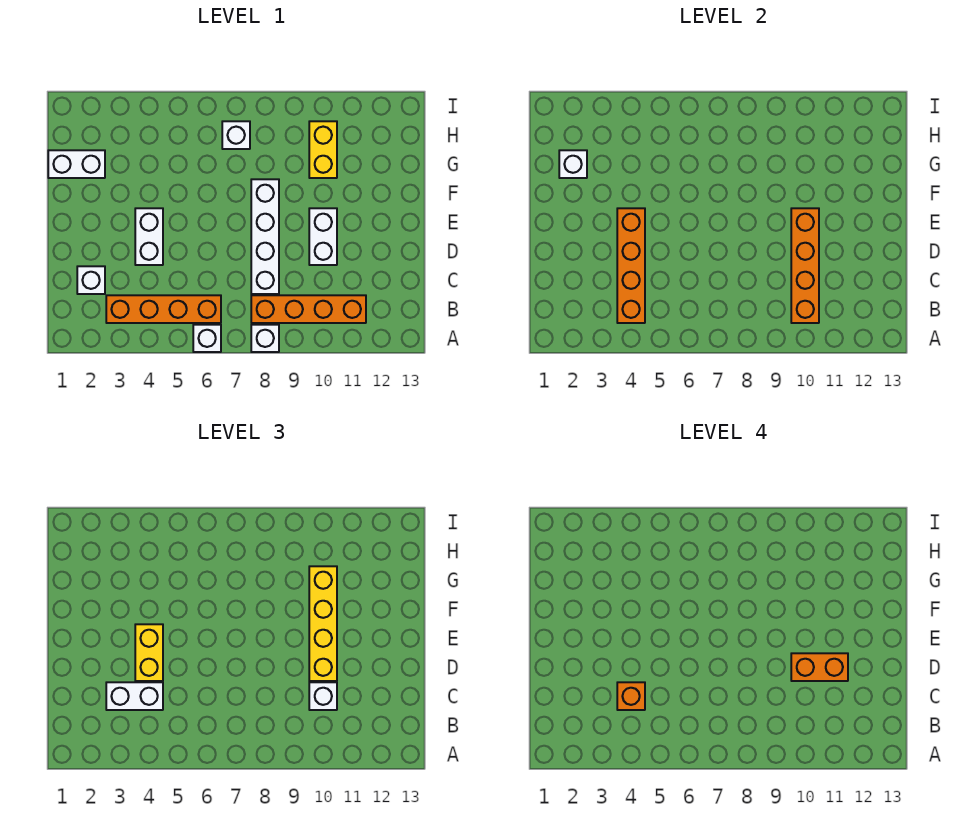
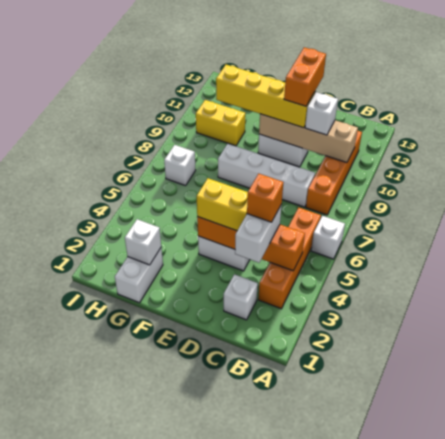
white 1x1 brick [251,325,279,352] -> none
orange 1x4 brick [791,208,819,323] -> tan 1x4 brick [259,114,358,163]

